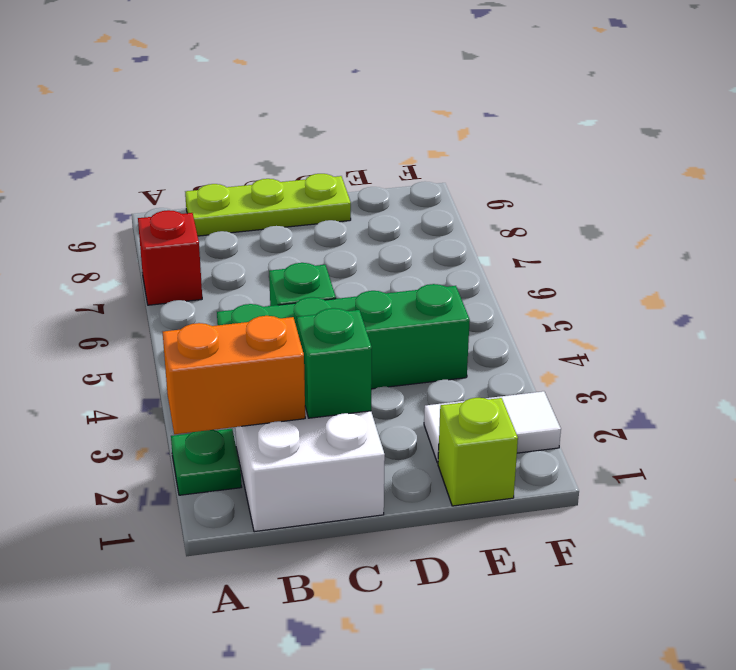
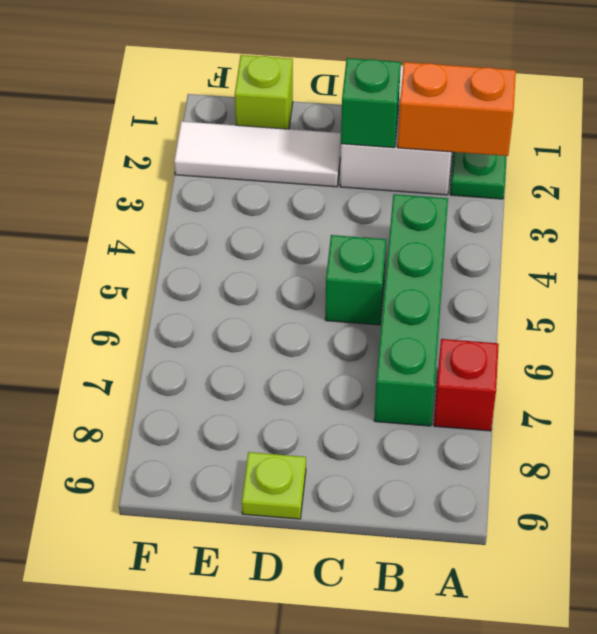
green 1x4 brick [217,284,470,389] -> green 1x4 brick turned to [374,194,448,426]
lime 1x3 plate [185,174,351,236] -> lime 1x1 plate [242,452,306,519]
white 1x2 tile [424,391,561,463] -> white 1x3 tile [174,121,341,187]

